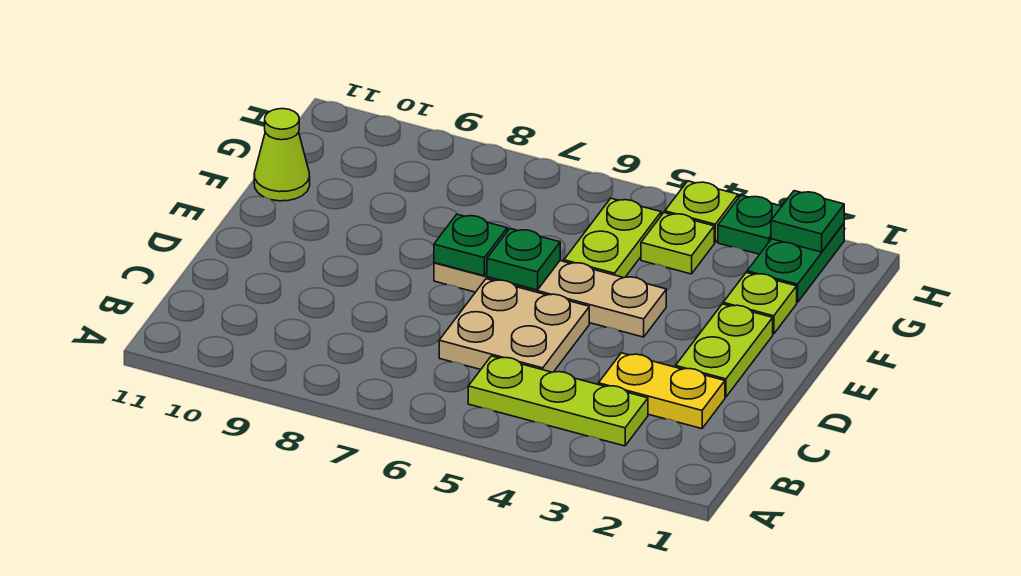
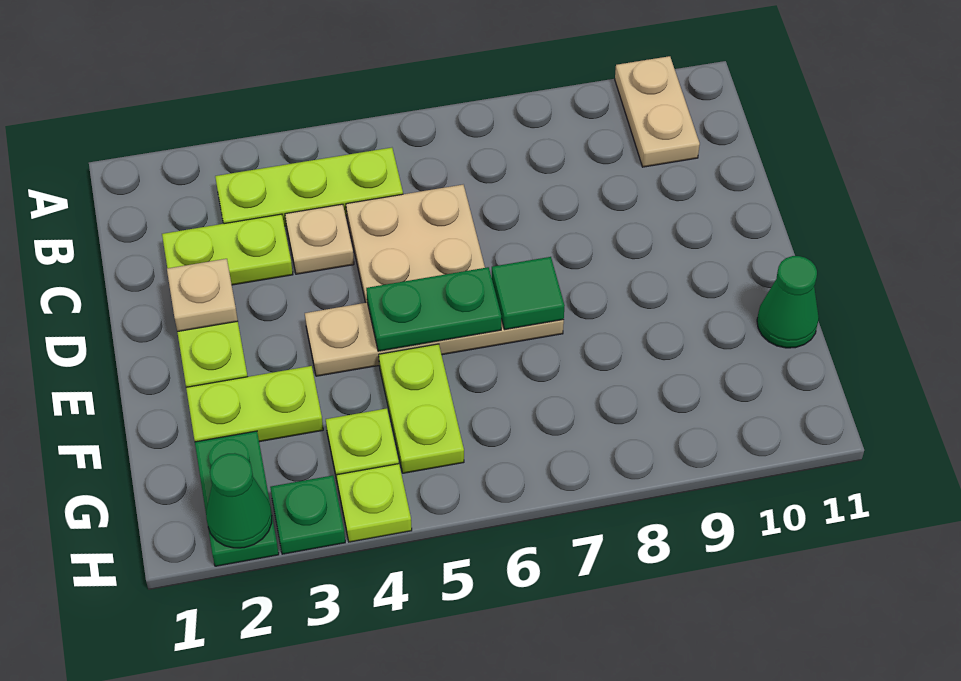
none -> tan 1x2 plate [615,56,700,167]
yellow 1x2 plate [599,353,725,429] -> lime 1x2 plate [162,214,293,285]
none -> tan 1x1 plate [285,204,354,274]
none -> tan 1x1 plate [167,259,238,332]
green 1x1 plate [487,229,560,290] -> green 1x2 plate [366,267,501,351]
green 1x1 plate [434,214,507,276] -> green 1x1 tile [492,257,565,330]
lime 1x1 plate [723,272,797,334] -> lime 1x2 plate [186,366,323,442]
lime 1x1 cone [254,109,310,201] -> green 1x1 cone [757,256,819,348]
green 1x1 plate [771,191,844,252] -> green 1x1 cone [206,453,272,548]

